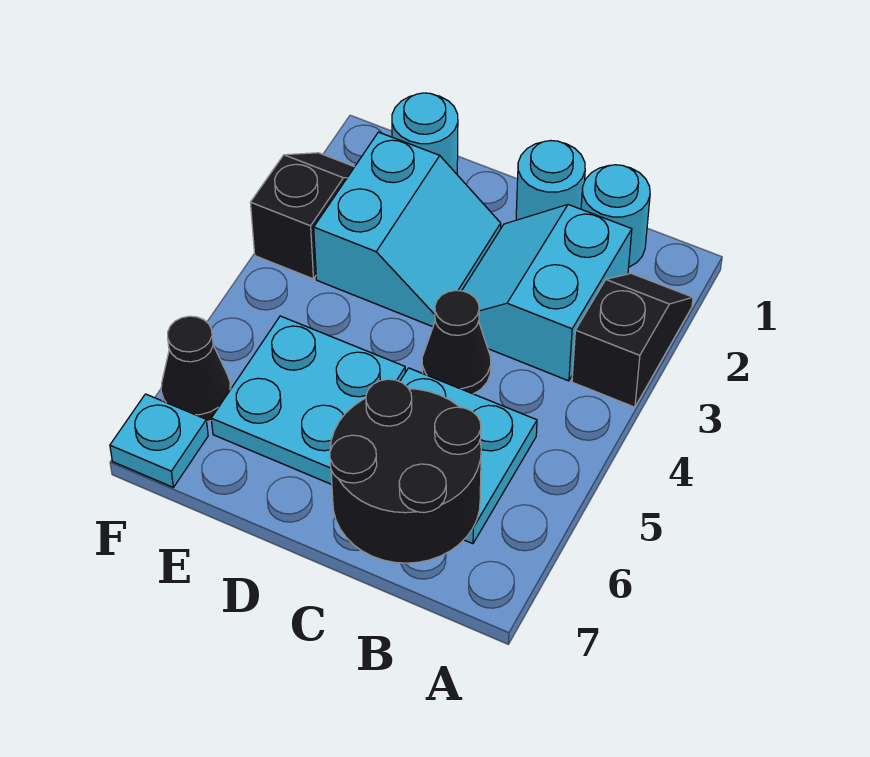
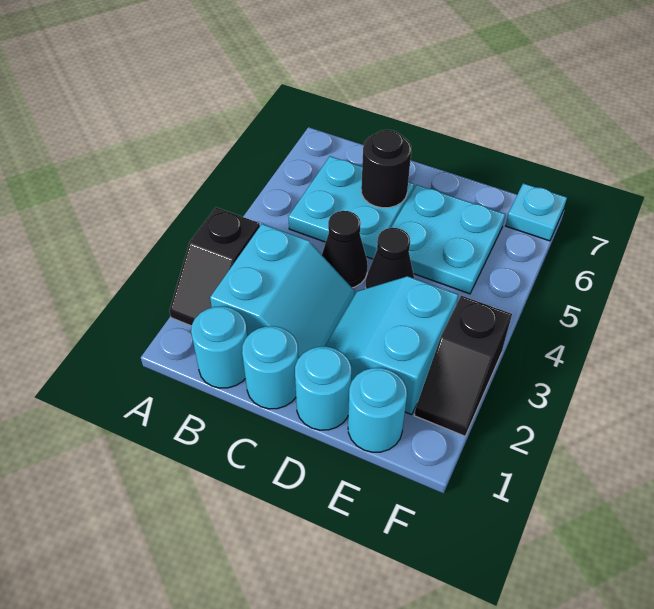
black 2x2 round brick [330,379,481,563] -> black 1x1 round brick [361,130,411,208]
none -> cyan 1x1 round brick [295,347,351,430]
black 1x1 cone [161,316,231,421] -> black 1x1 cone moved to [366,228,414,288]

